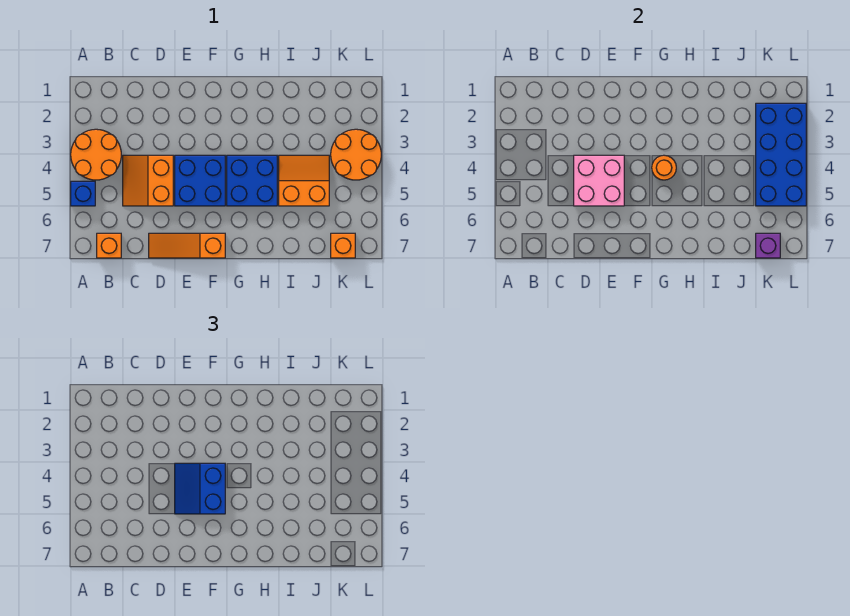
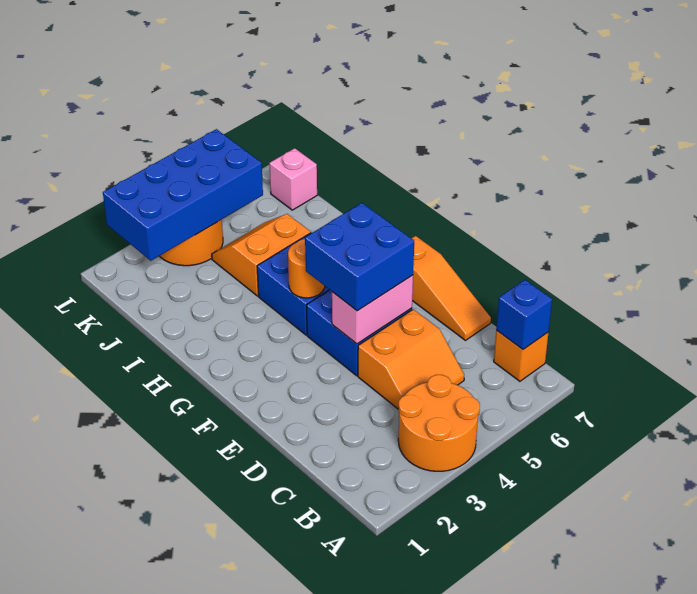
blue 1x1 brick [71,181,95,206] -> blue 1x1 brick moved to [496,280,552,349]
pink 2x2 brick [574,155,624,206] -> pink 1x2 brick [332,275,413,344]
blue 2x2 slope [175,463,225,514] -> blue 2x2 brick [305,203,414,311]
orange 2x2 slope [279,155,329,206] -> orange 2x2 slope turned to [212,214,311,296]
orange 1x1 brick [331,233,355,258] -> pink 1x1 brick [269,148,317,210]
purple 1x1 brick [756,233,780,258] -> none

